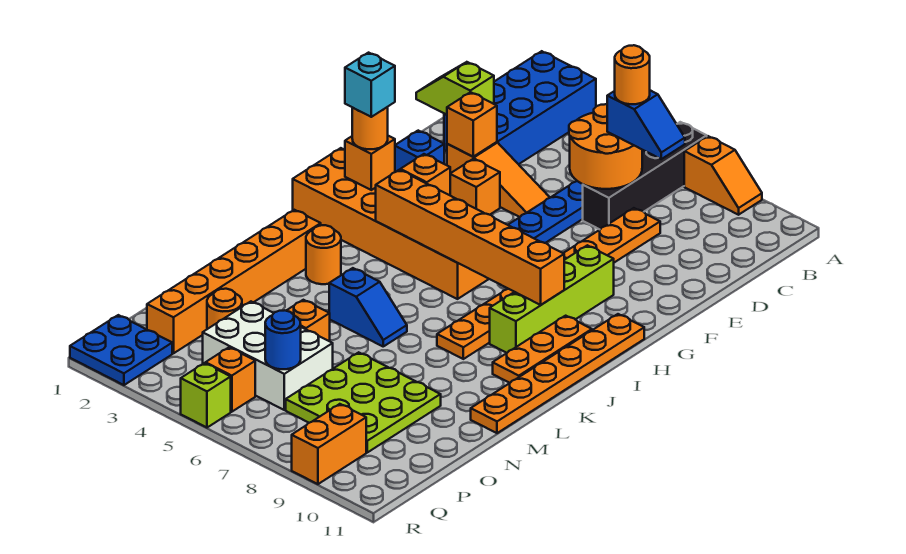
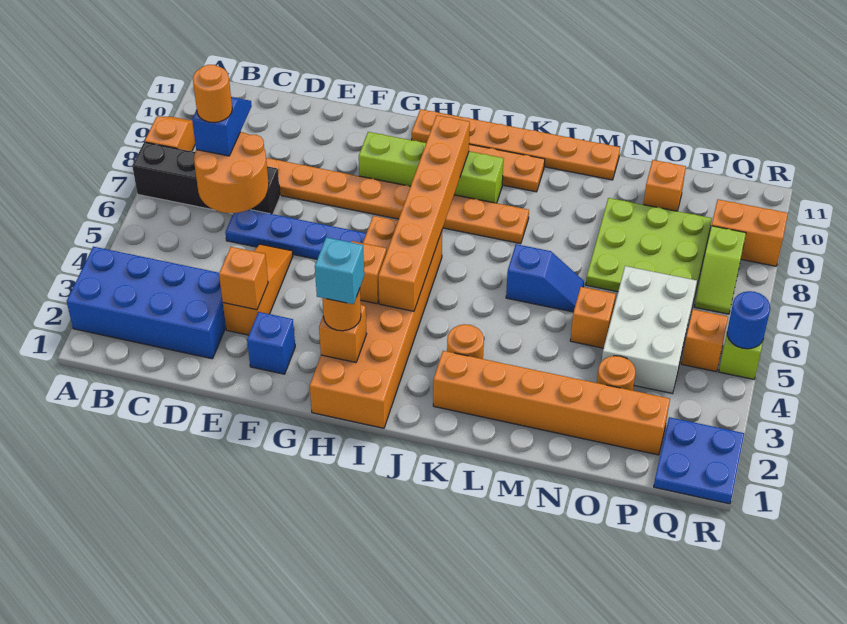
lime 1x2 slope [416,62,494,115] -> lime 1x2 slope moved to [694,226,746,314]
orange 1x1 brick [450,159,500,215] -> orange 1x1 brick moved to [643,160,686,211]
blue 1x2 slope [329,268,407,346] -> blue 1x2 slope turned to [506,244,584,312]
blue 1x1 round brick [265,311,301,369] -> blue 1x1 round brick moved to [727,291,770,349]

